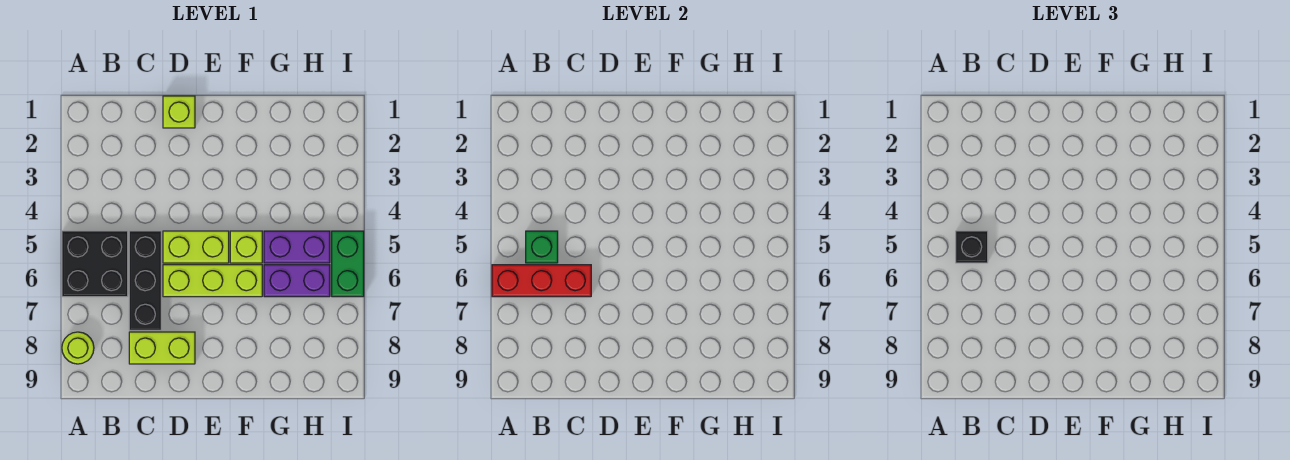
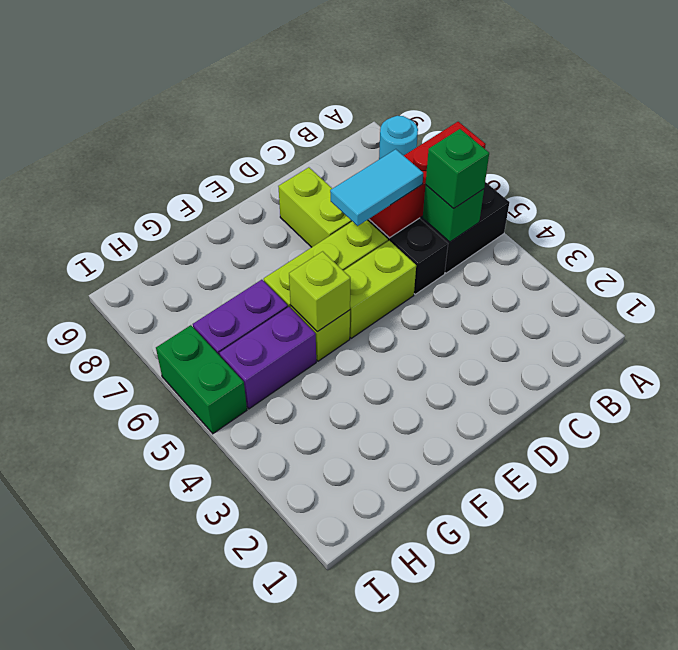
lime 1x1 round brick [62,332,94,364] -> cyan 1x1 round brick [379,116,418,159]
black 1x1 brick [956,231,988,263] -> green 1x1 brick [426,129,489,209]
none -> cyan 1x2 tile [330,149,423,226]
lime 1x2 brick [129,332,195,364] -> lime 1x2 brick turned to [278,167,352,247]
lime 1x1 brick [163,96,195,128] -> lime 1x1 brick moved to [289,251,350,332]

